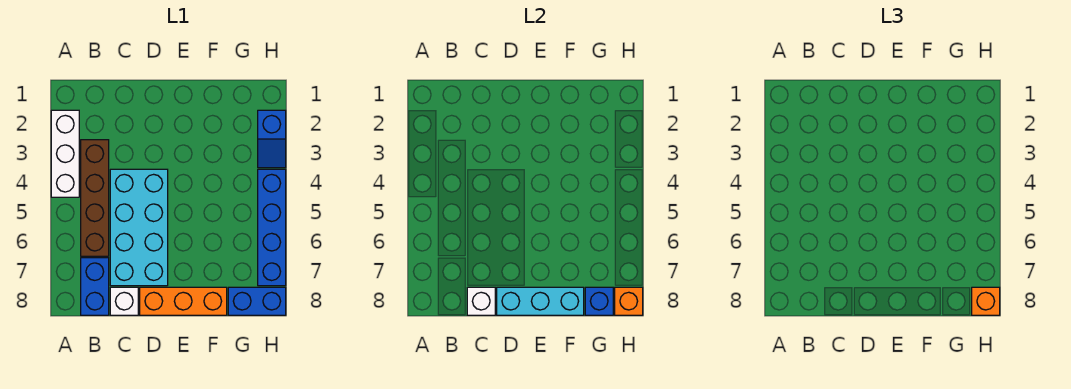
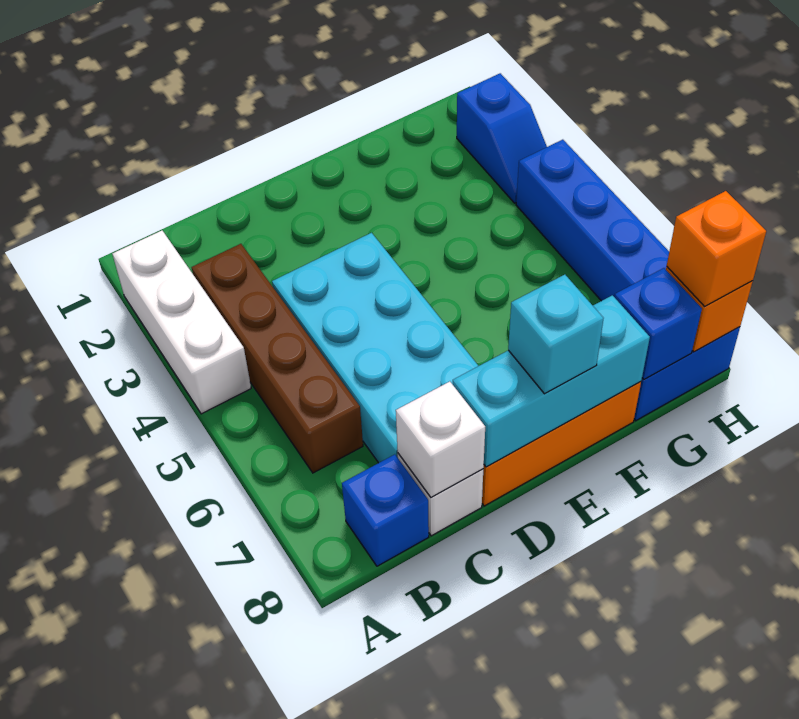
blue 1x2 brick [81,258,109,315] -> blue 1x1 brick [342,454,429,566]
none -> cyan 1x1 brick [508,275,604,394]

